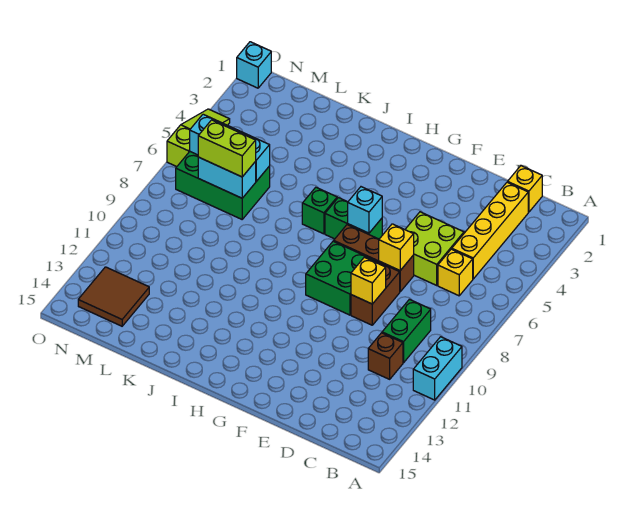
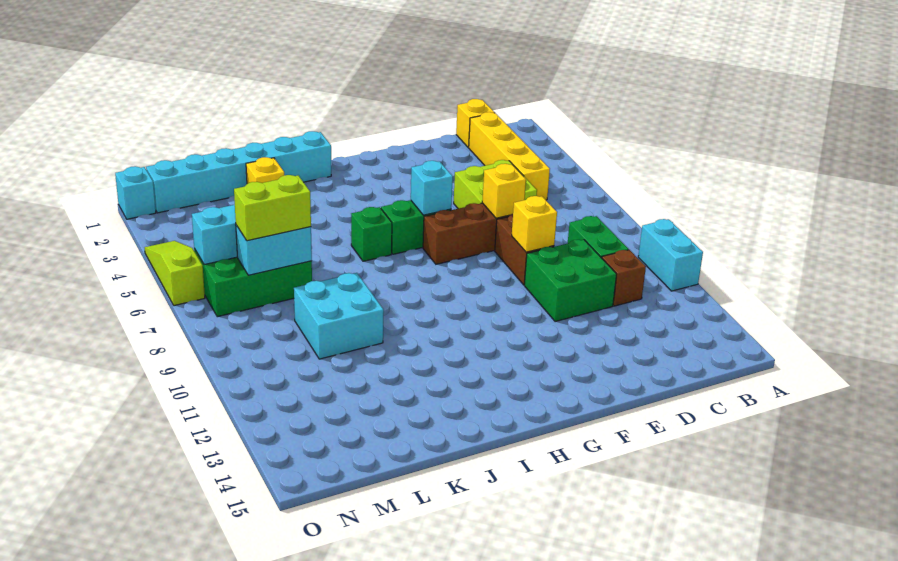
yellow 1x1 brick [438,249,473,296] -> yellow 1x1 brick moved to [246,157,284,184]
green 2x2 brick [306,241,377,315] -> green 2x2 brick moved to [524,240,617,322]
none -> cyan 1x6 brick [146,131,331,213]
none -> cyan 2x2 brick [294,273,384,359]
brown 2x2 tile [78,267,149,326] -> none

